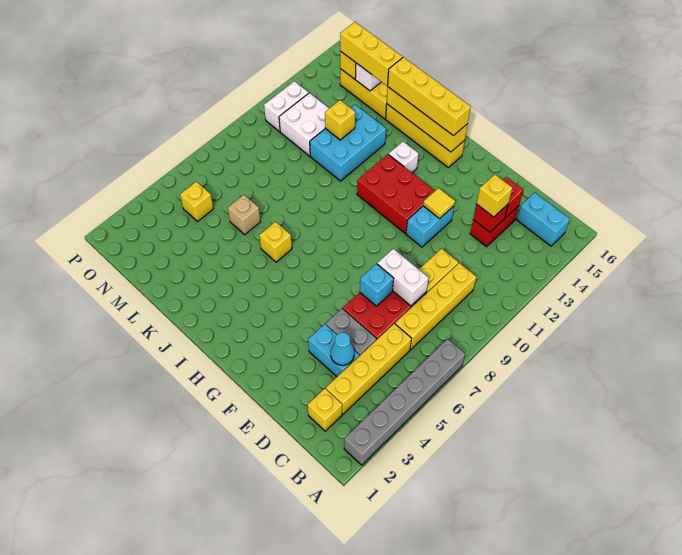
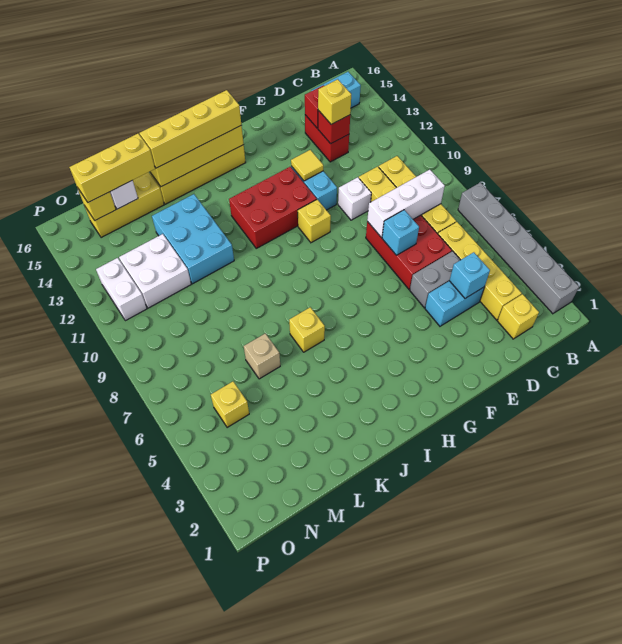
cyan 1x1 cone [331,332,354,365] -> cyan 1x1 brick [449,252,490,298]
white 1x2 brick [377,249,429,306] -> white 1x3 brick [367,170,445,237]
white 1x1 brick [388,142,419,173] -> white 1x1 brick moved to [338,177,371,220]
yellow 1x1 brick [325,100,355,140] -> yellow 1x1 brick moved to [298,199,331,243]

